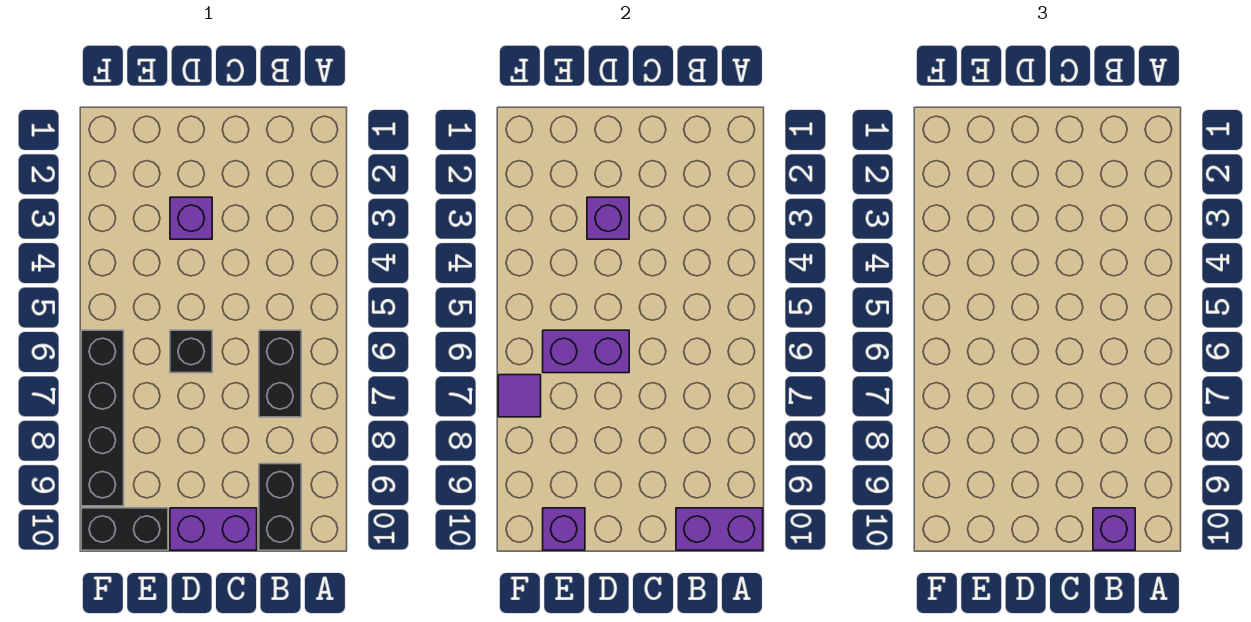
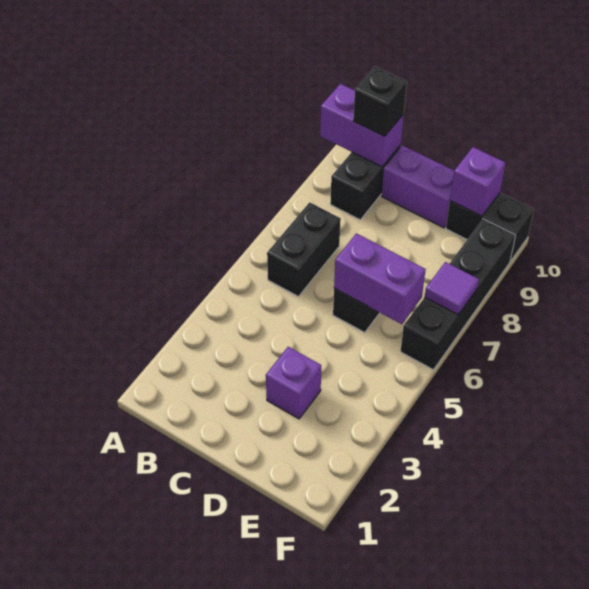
purple 1x1 brick [1093,508,1135,550] -> black 1x1 brick [353,67,407,136]
purple 1x1 brick [587,197,629,239] -> none

